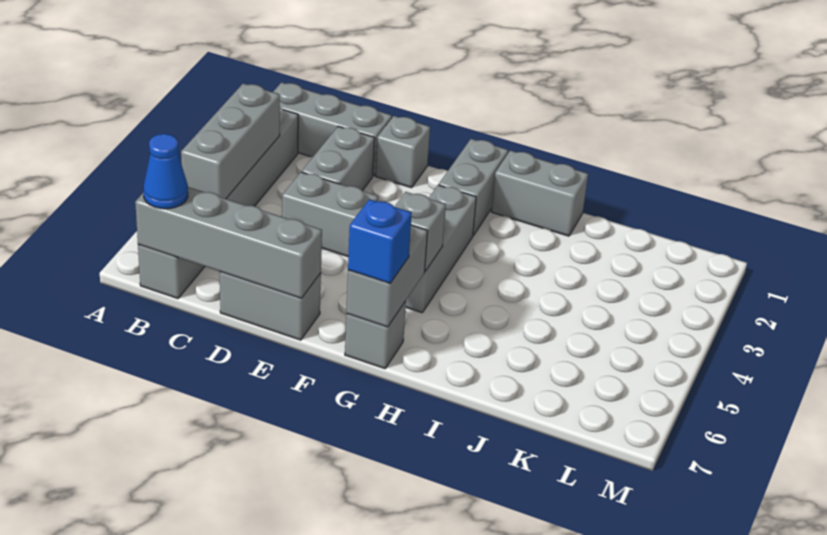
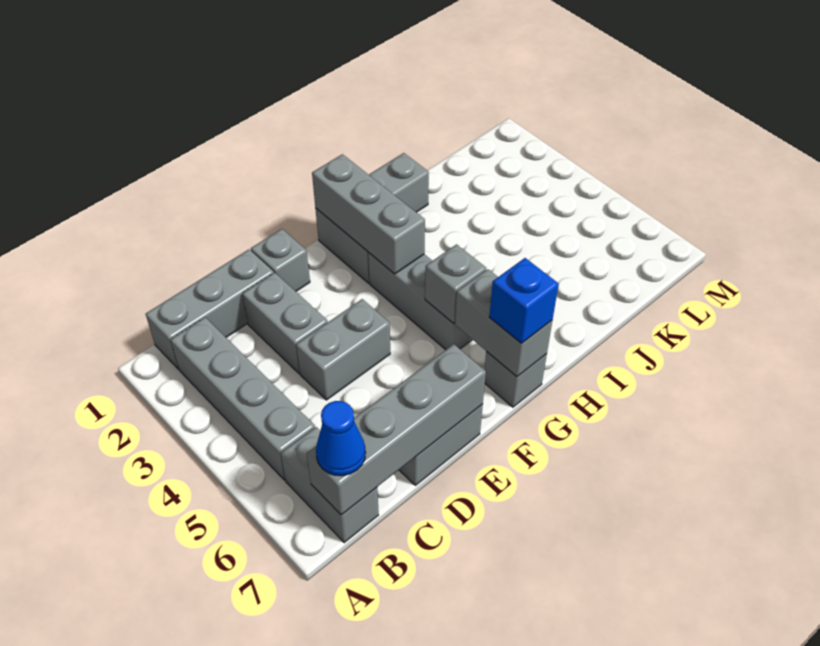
grey 1x3 brick [181,84,280,199] -> grey 1x3 brick moved to [312,154,425,274]

